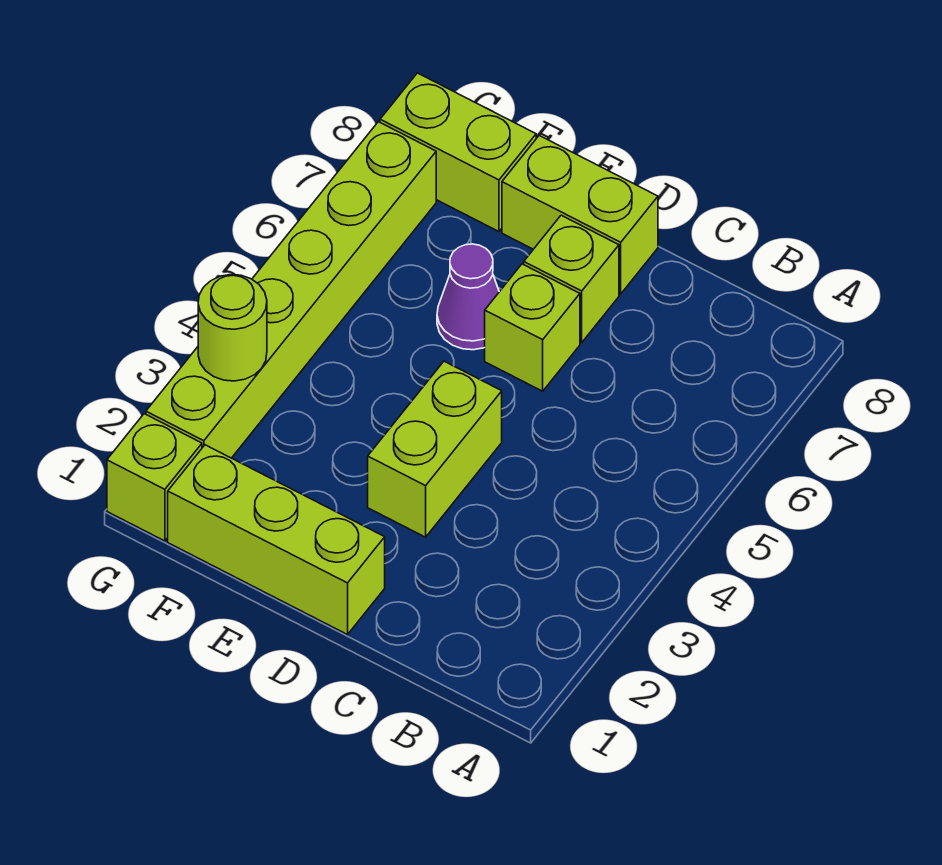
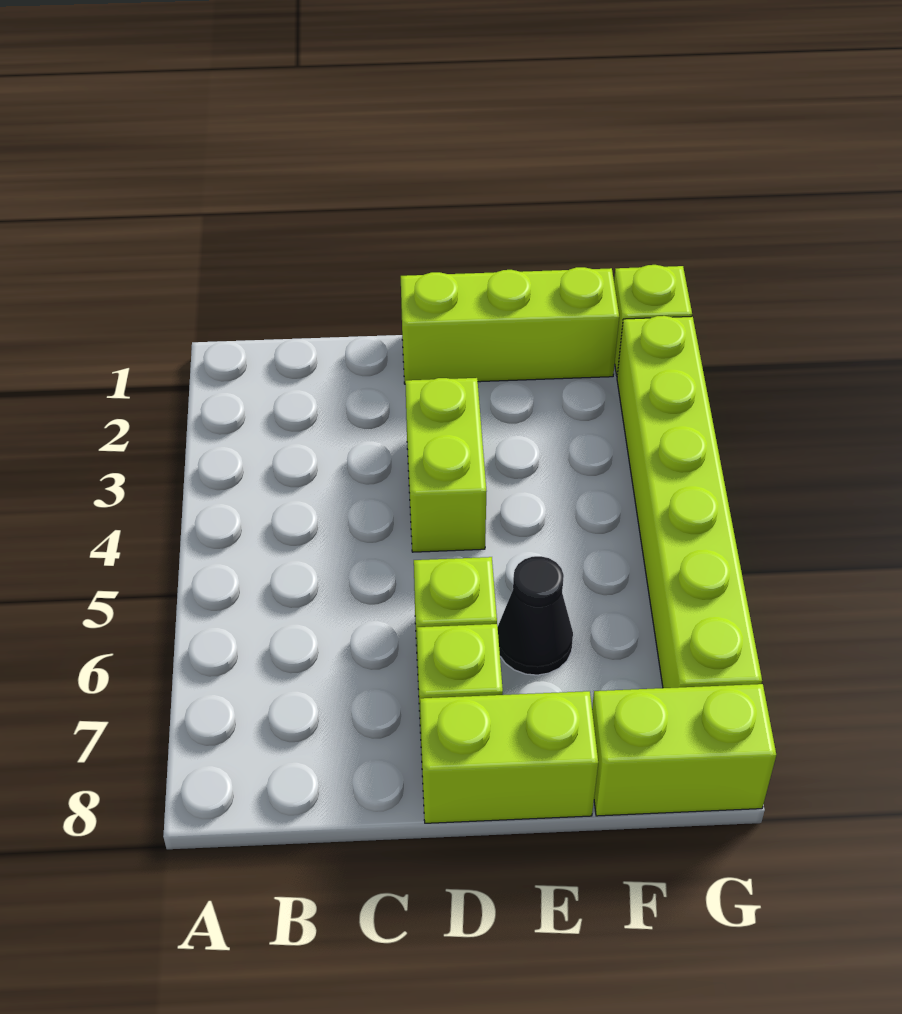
purple 1x1 cone [437,244,499,350] -> black 1x1 cone [498,556,573,675]
lime 1x1 round brick [198,275,267,381] -> none

